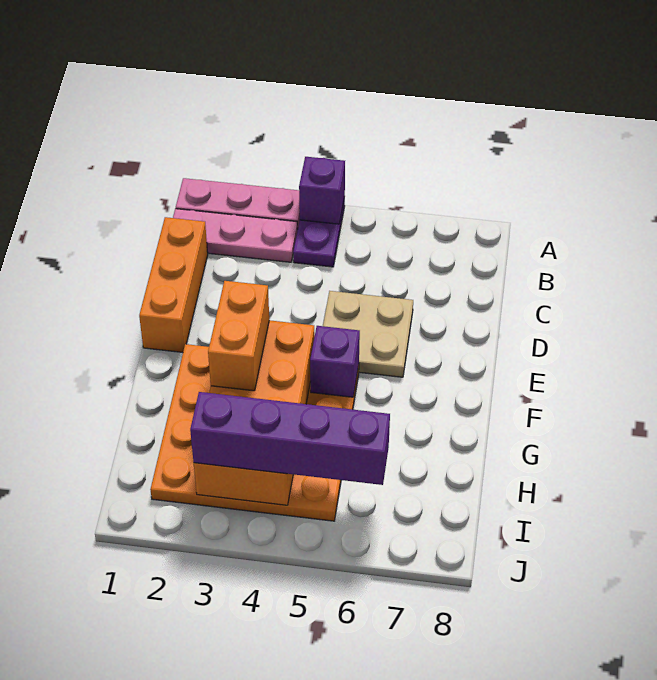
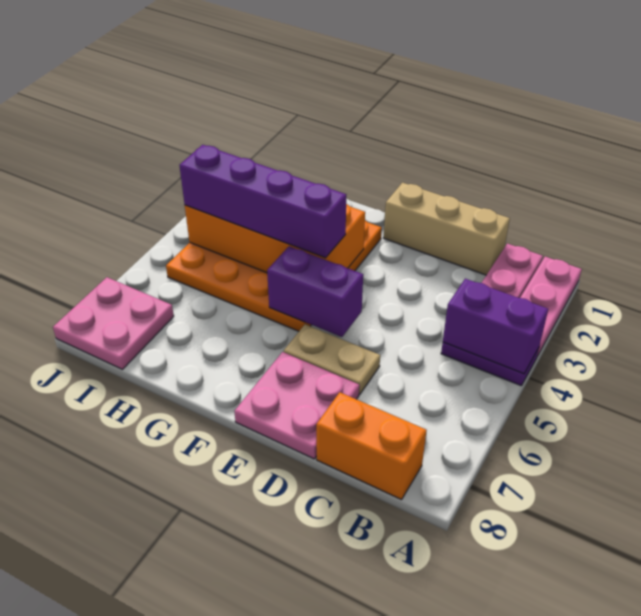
purple 1x1 brick [299,157,345,224] -> purple 1x2 brick [443,279,548,374]
orange 1x3 brick [139,217,208,352] -> tan 1x3 brick [384,183,510,275]
tan 2x2 plate [323,291,413,377] -> tan 1x2 plate [284,324,380,394]
none -> pink 2x2 plate [234,352,359,459]
orange 1x2 brick [208,281,269,391] -> orange 1x2 brick moved to [316,392,427,500]
purple 1x1 brick [310,326,360,397] -> purple 1x2 brick [267,246,363,337]
purple 1x4 brick [190,392,390,485] -> purple 1x4 brick turned to [179,145,346,258]
none -> pink 2x2 plate [53,277,174,369]

